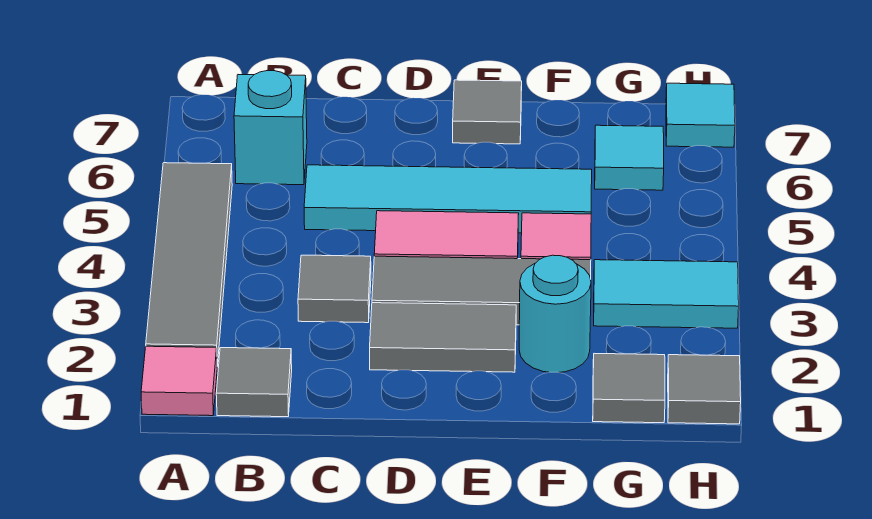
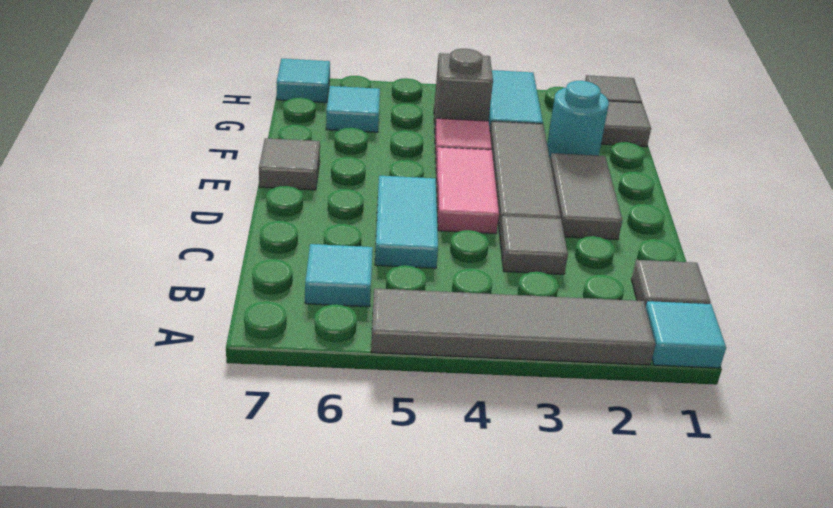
pink 1x1 tile [141,346,217,416] -> cyan 1x1 tile [646,301,726,368]
cyan 1x1 brick [234,71,307,185] -> cyan 1x1 tile [305,244,373,307]
cyan 1x4 tile [304,165,592,233] -> cyan 1x2 tile [375,176,438,268]
none -> grey 1x1 brick [434,49,493,130]

